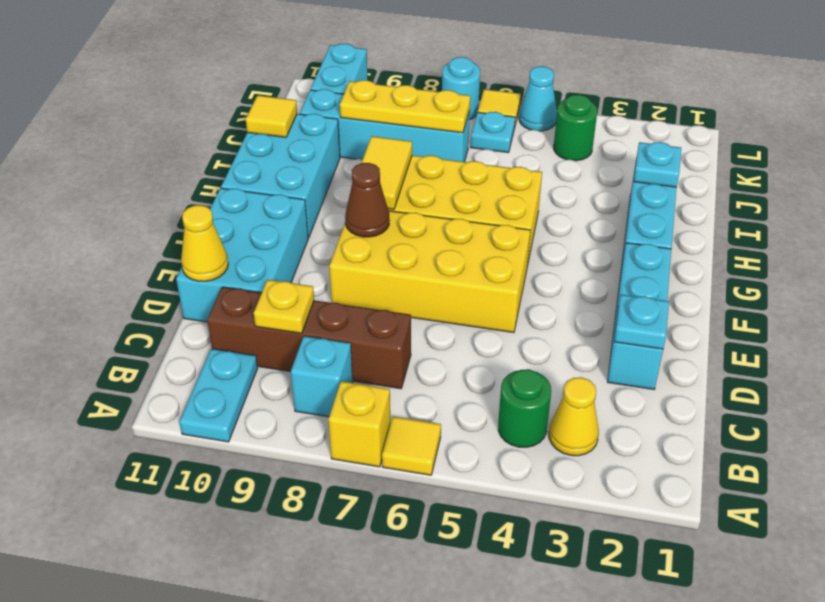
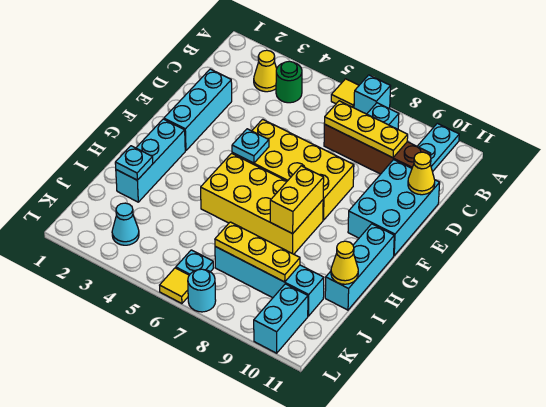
yellow 1x1 brick [328,381,390,467] -> cyan 1x1 brick [354,75,391,114]
yellow 1x1 plate [254,280,314,333] -> yellow 1x3 plate [324,101,408,158]
cyan 1x1 plate [614,295,669,349] -> cyan 1x1 plate moved to [232,129,269,163]
brown 1x1 cone [345,163,389,237] -> none
yellow 1x2 tile [362,136,412,210] -> yellow 1x2 brick [270,166,324,234]
cyan 2x3 brick [221,114,340,238] -> cyan 1x3 brick [325,224,394,310]
yellow 1x1 tile [246,95,297,137] -> yellow 1x1 cone [331,241,358,284]
green 1x1 round brick [554,95,597,161] -> none
cyan 1x1 cone [519,66,557,131] -> cyan 1x1 cone moved to [112,203,139,245]

